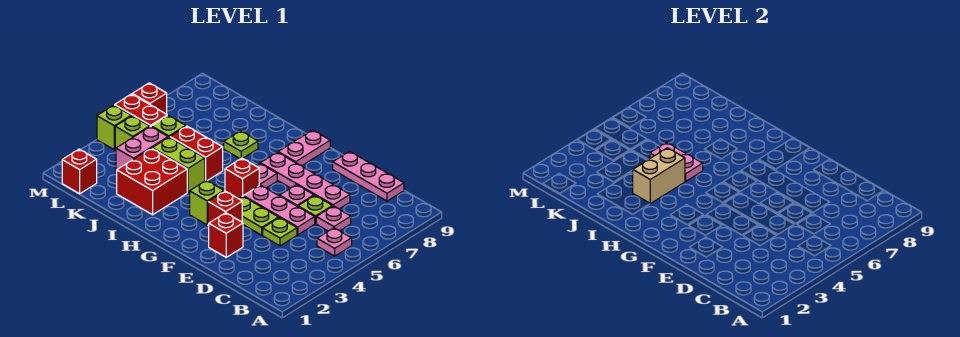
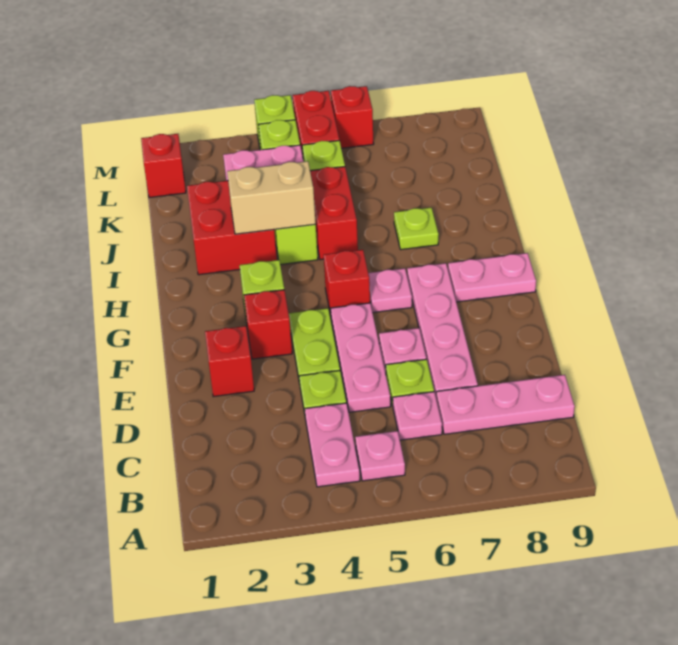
pink 1x3 plate [333,151,404,201] -> pink 1x3 plate turned to [437,375,575,434]
pink 1x2 plate [650,142,703,181] -> pink 1x2 plate moved to [305,403,360,487]

